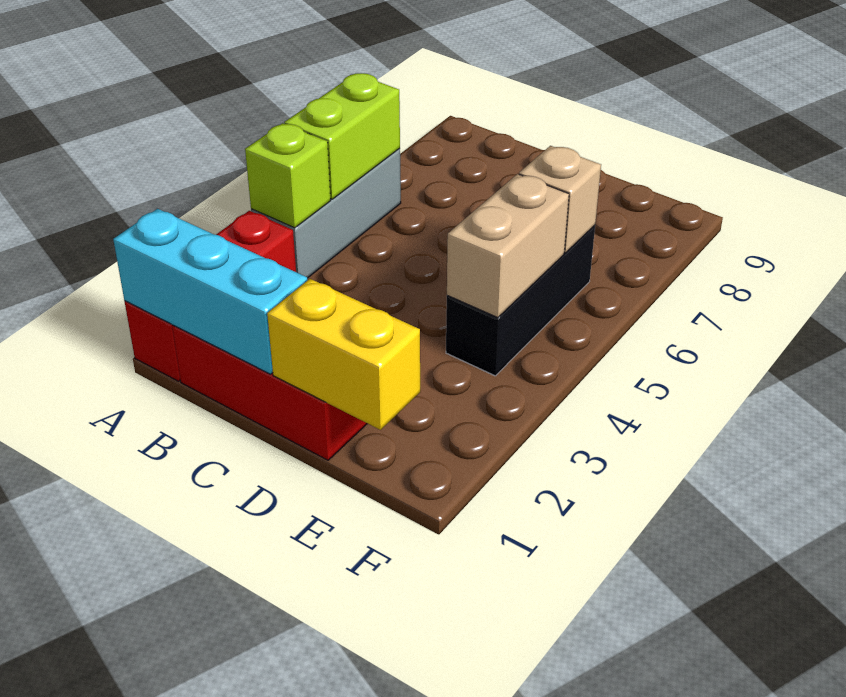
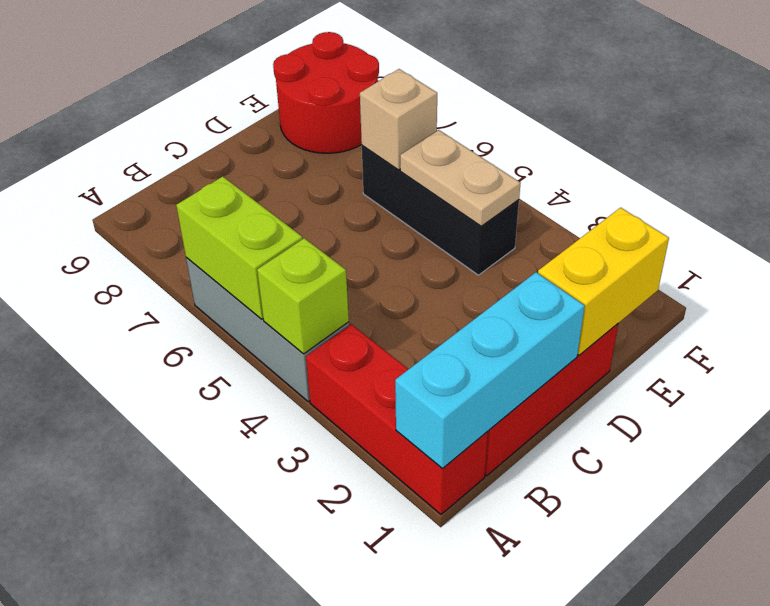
tan 1x2 brick [447,174,569,318] -> tan 1x2 plate [400,130,521,226]
none -> red 2x2 round brick [273,32,379,153]

